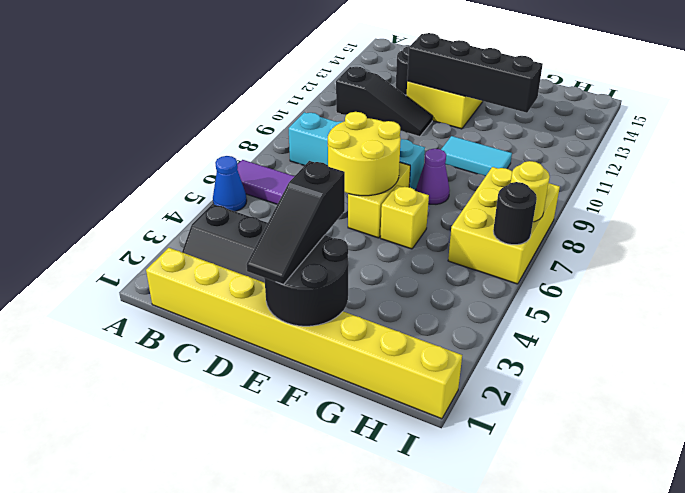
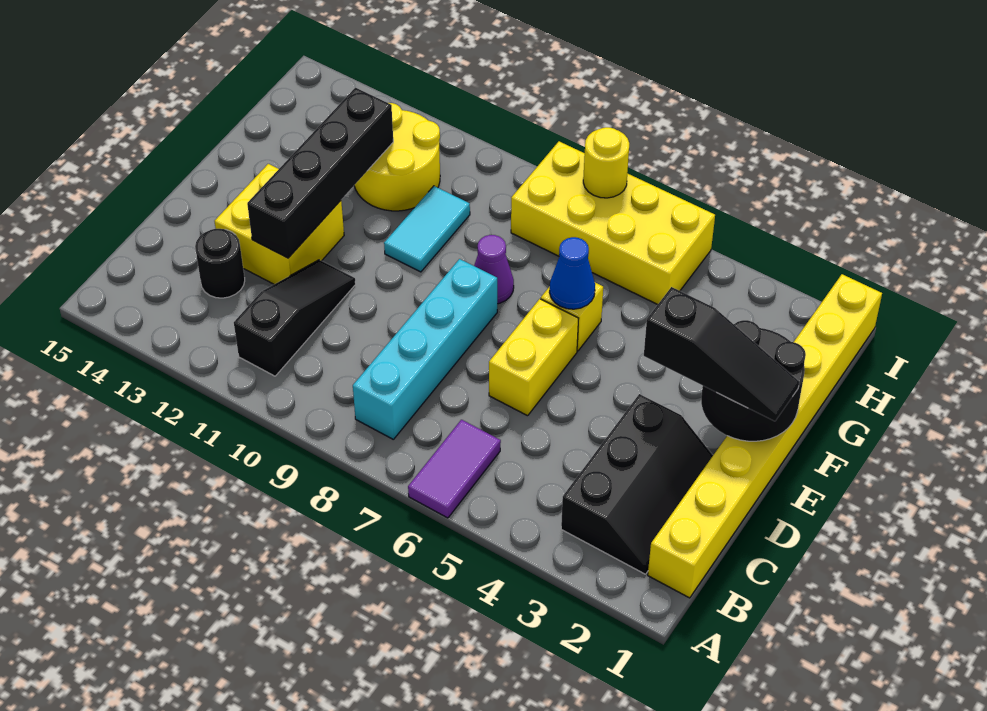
blue 1x1 cone [213,156,247,211] -> blue 1x1 cone moved to [549,237,595,309]
yellow 2x2 round brick [328,112,401,196] -> yellow 2x2 round brick moved to [354,103,440,211]
yellow 1x2 brick [348,162,410,238] -> yellow 1x2 brick turned to [489,299,579,416]
yellow 2x3 brick [448,167,560,284] -> yellow 2x4 brick [511,141,715,305]
black 1x1 round brick [493,182,537,245] -> none

